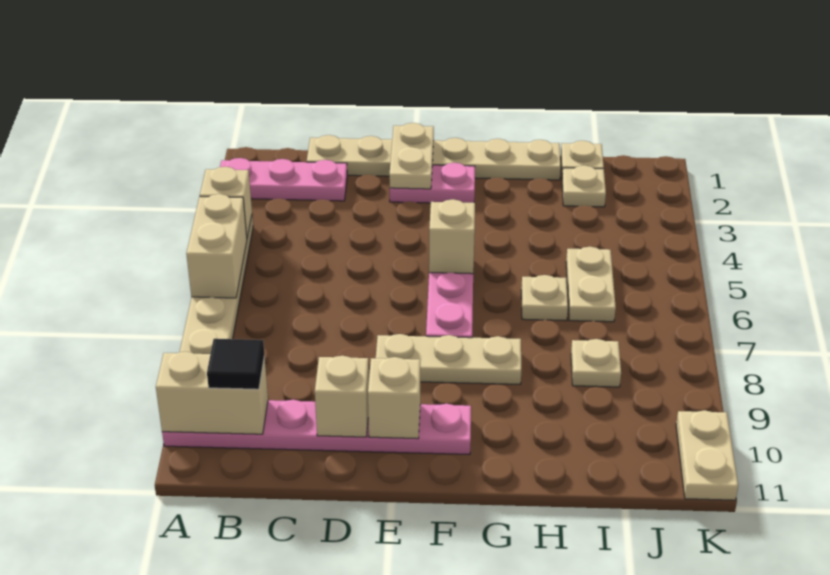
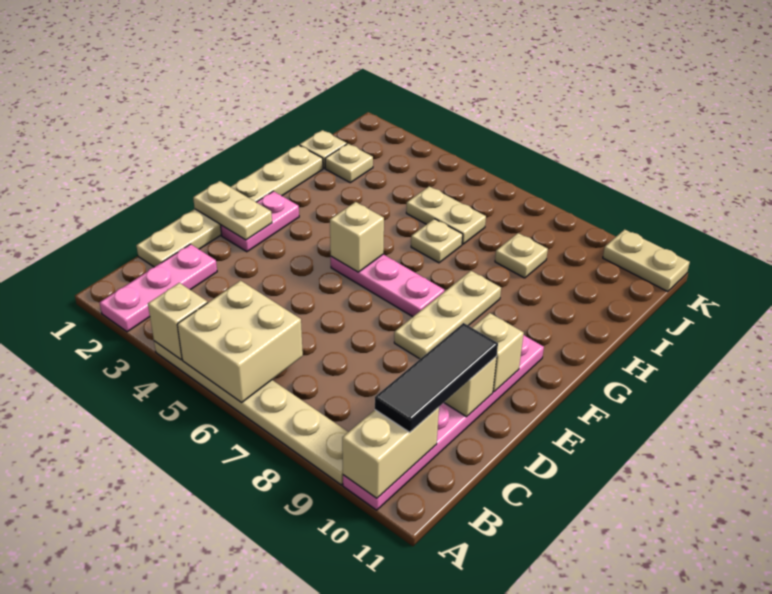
tan 1x2 brick [186,194,247,298] -> tan 2x2 brick [177,281,303,403]
black 1x1 tile [207,339,264,389] -> black 1x3 tile [375,323,498,432]

